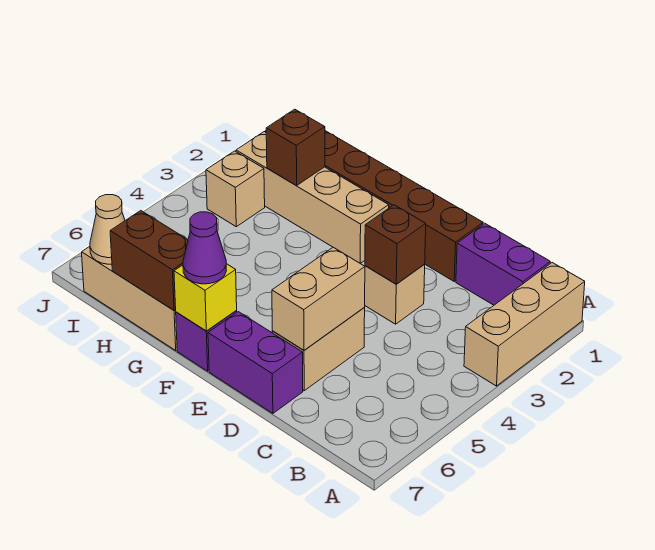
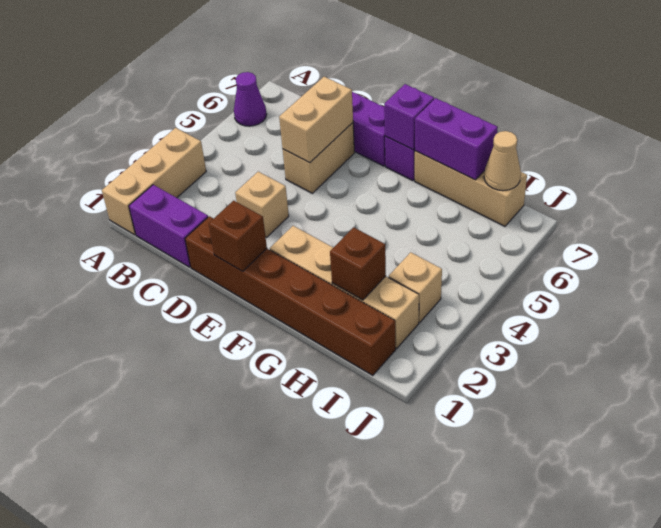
brown 1x1 brick [365,205,426,284] -> brown 1x1 brick moved to [209,201,267,271]
yellow 1x1 brick [174,264,237,331] -> purple 1x1 brick [384,84,434,150]
purple 1x1 cone [183,212,226,284] -> purple 1x1 cone moved to [234,72,267,126]
brown 1x2 brick [110,211,188,310] -> purple 1x2 brick [415,98,498,180]

